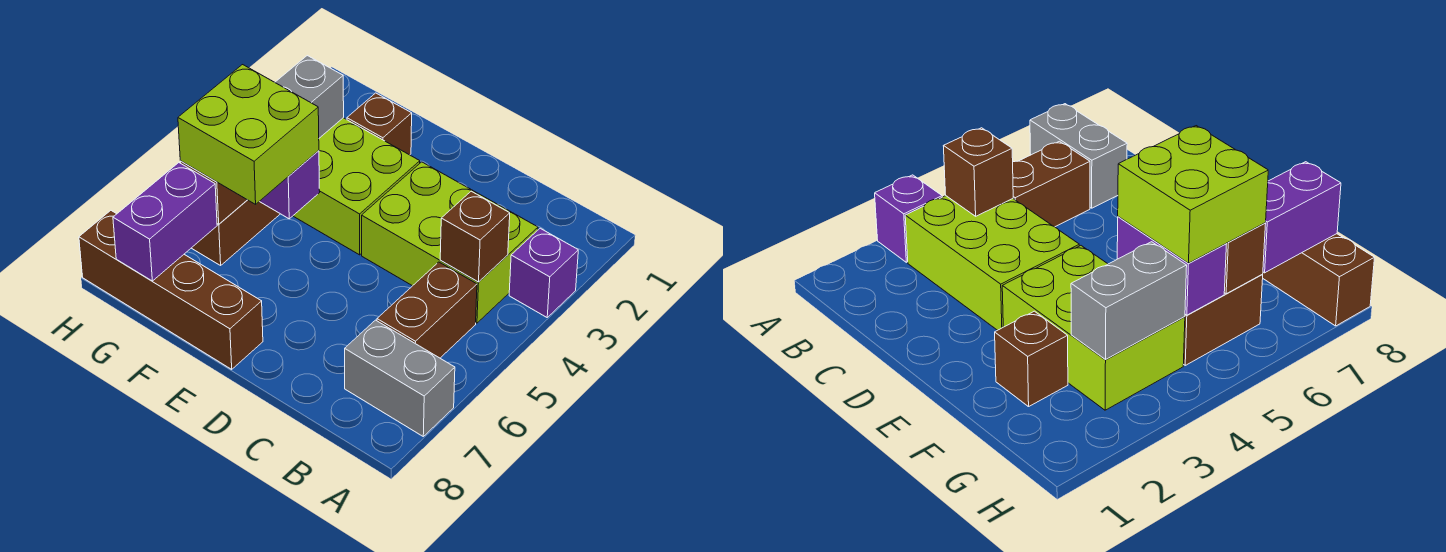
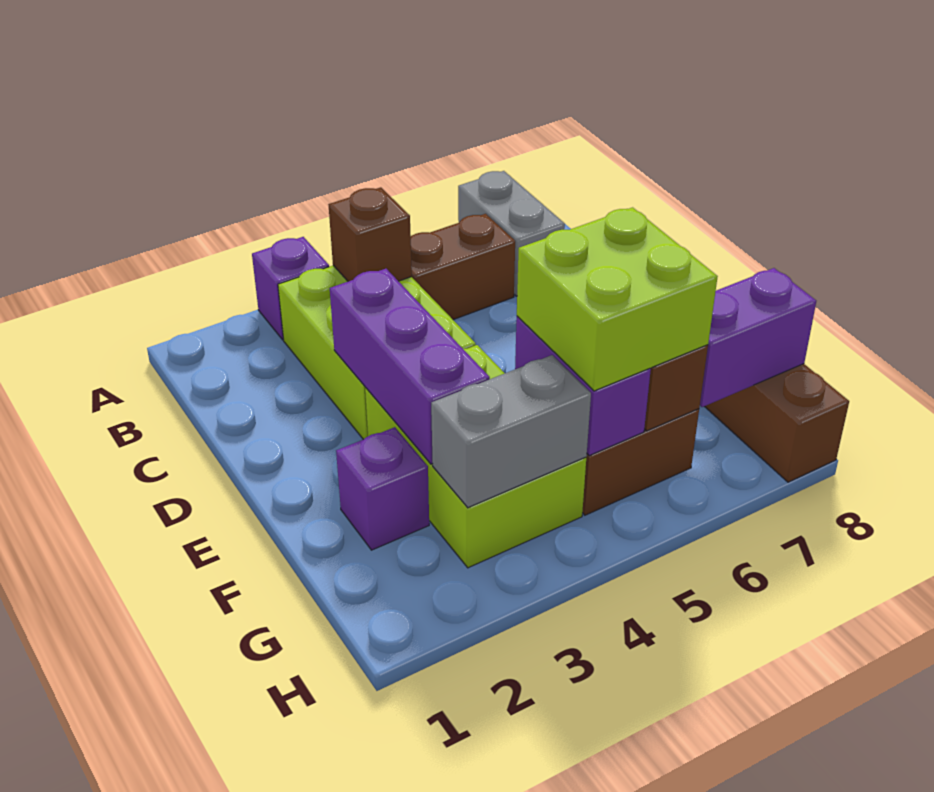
none -> purple 1x3 brick [330,269,490,464]
brown 1x1 brick [347,93,412,155] -> purple 1x1 brick [336,427,429,550]

